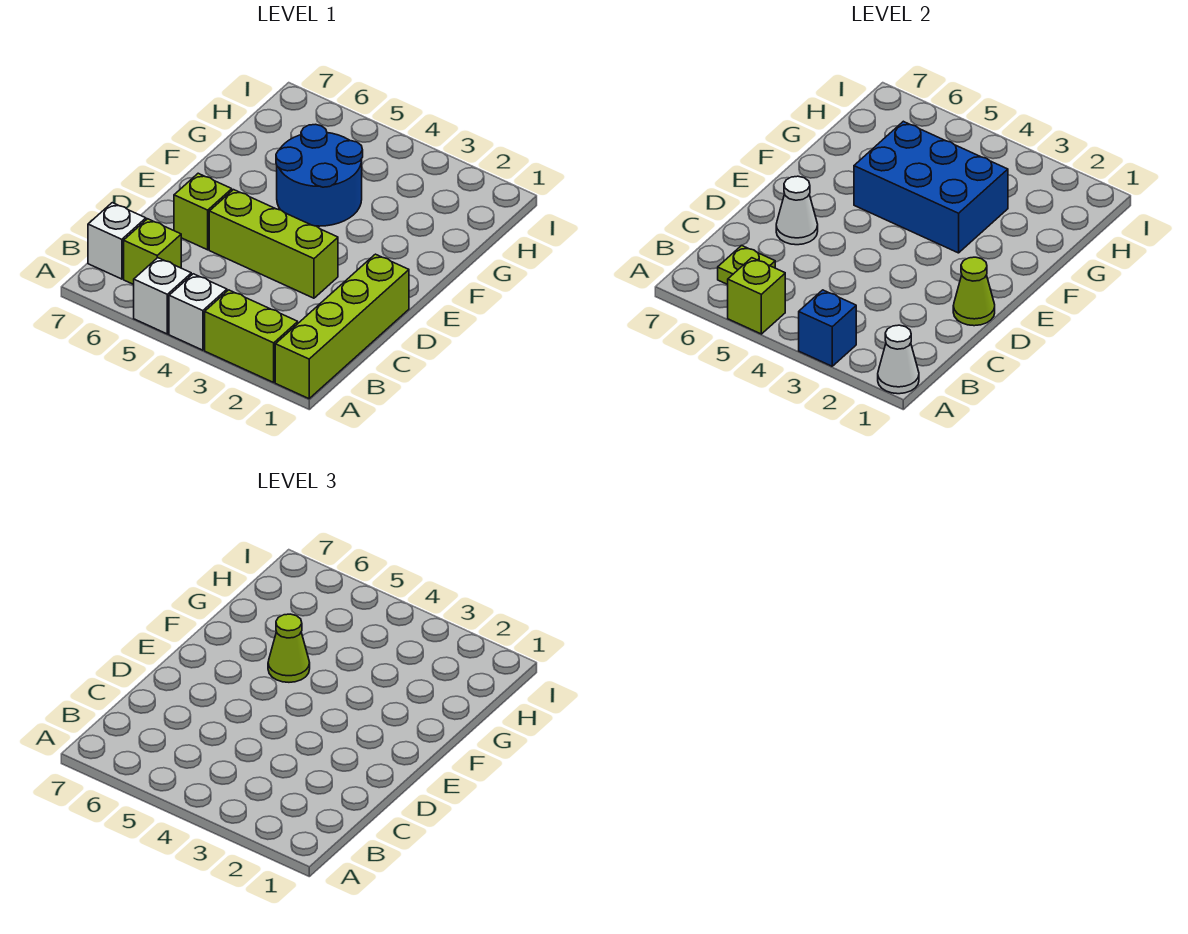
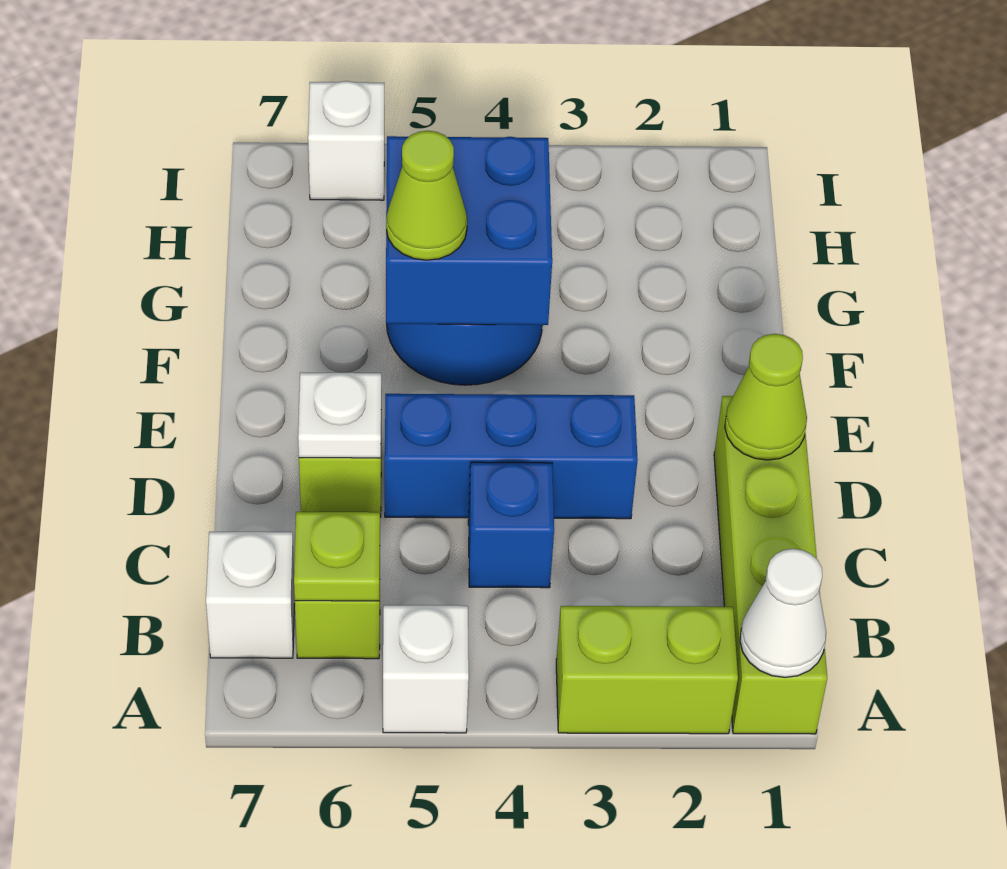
blue 1x1 brick [799,290,856,366] -> blue 1x1 brick moved to [468,462,554,588]
white 1x1 brick [169,274,227,350] -> white 1x1 brick moved to [308,81,384,200]
lime 1x1 brick [728,258,785,334] -> none
lime 1x3 brick [209,190,338,298] -> blue 1x3 brick [385,394,638,519]
white 1x1 cone [776,176,818,245] -> white 1x1 plate [298,372,381,458]
blue 2x3 brick [854,121,1008,253] -> blue 2x2 brick [386,136,552,325]

